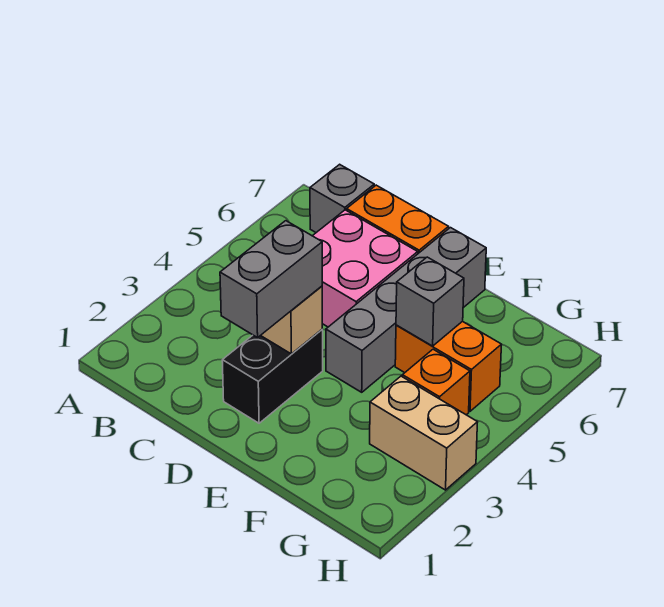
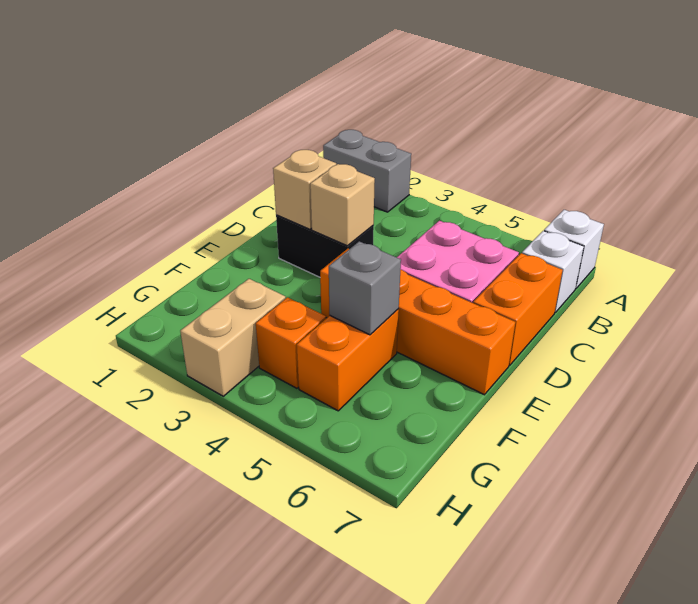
none -> white 1x1 brick [544,210,604,289]
grey 1x1 brick [310,164,374,232] -> white 1x1 brick [522,231,584,312]
none -> tan 1x1 brick [273,150,336,229]
grey 1x2 brick [220,221,322,338] -> grey 1x2 brick moved to [323,130,411,212]
grey 1x4 brick [326,228,486,392] -> orange 1x4 brick [320,249,515,395]

